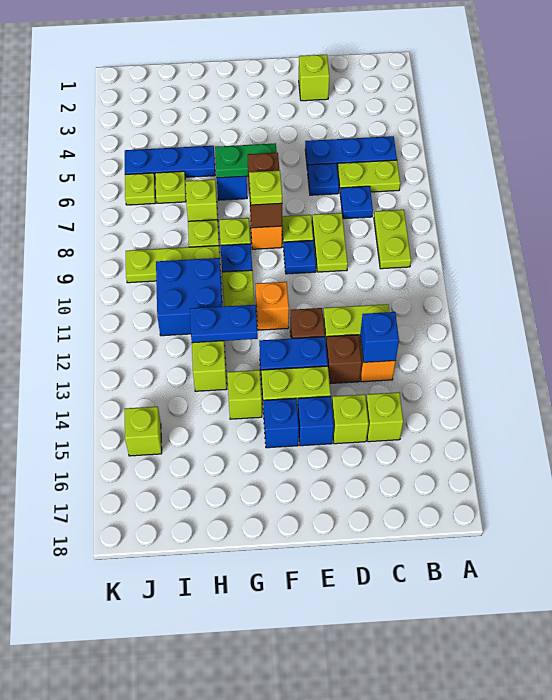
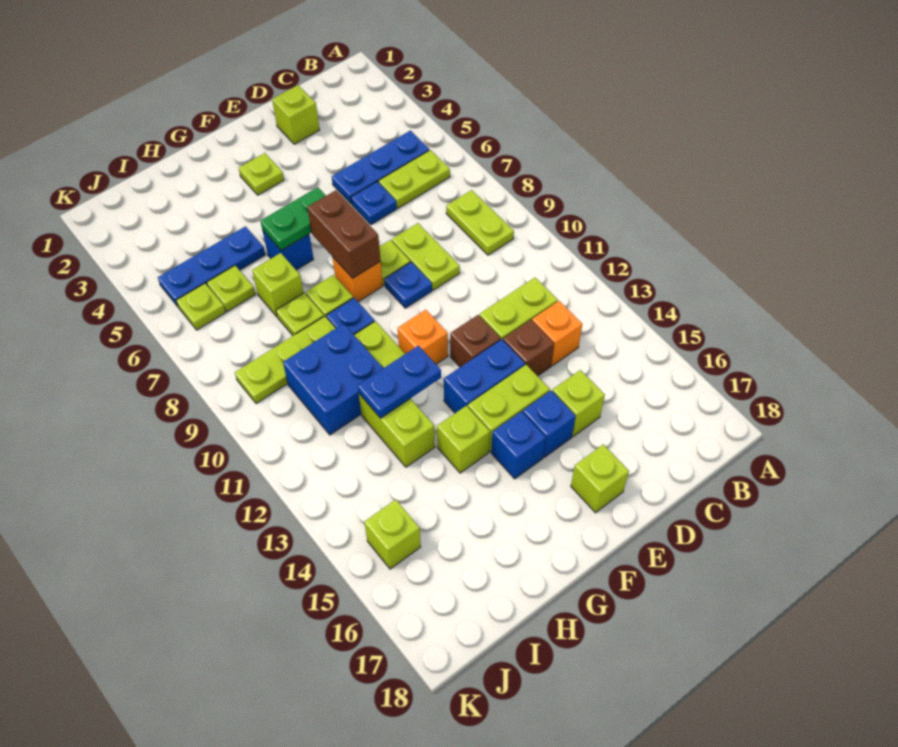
blue 1x1 plate [340,186,373,219] -> none
blue 1x1 brick [360,312,399,362] -> none
lime 1x1 brick [366,392,403,442] -> lime 1x1 brick moved to [571,444,629,513]
lime 1x1 plate [249,170,282,205] -> lime 1x1 plate moved to [239,153,284,195]

